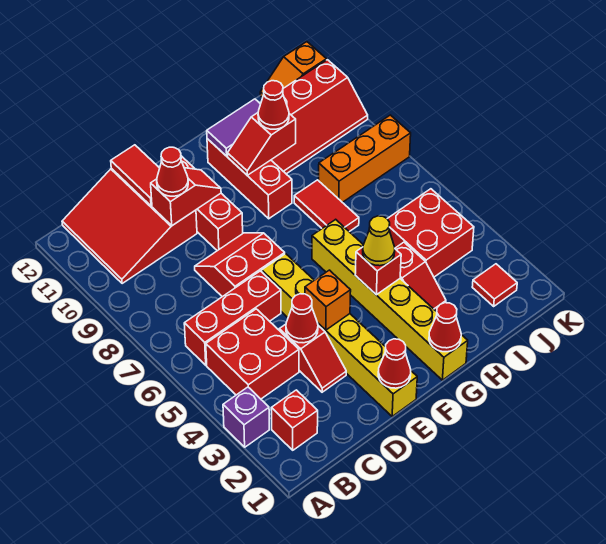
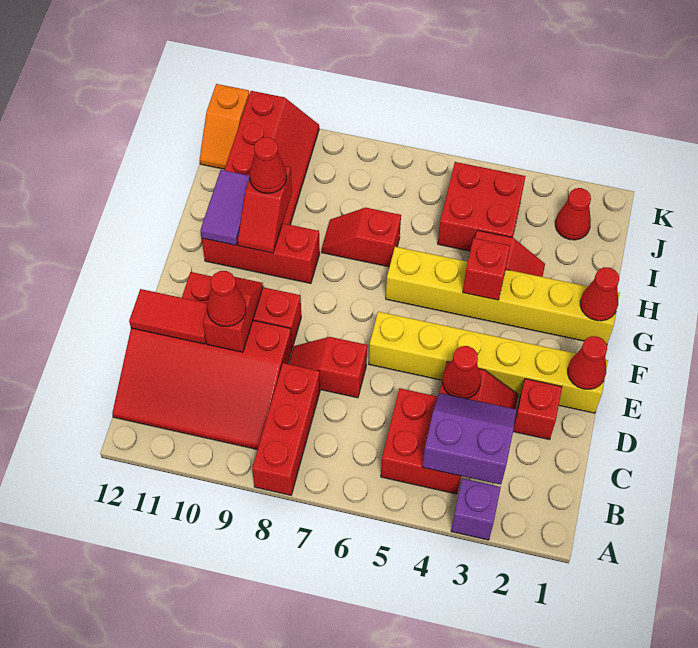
red 1x1 brick [271,390,318,450] -> red 1x1 brick moved to [513,379,562,440]
none -> purple 2x2 slope [422,393,517,485]
red 1x3 brick [184,271,281,365] -> red 1x3 brick moved to [252,363,320,495]
red 3x3 slope [62,168,197,284] -> red 3x4 slope [112,320,292,450]
red 2x2 slope [195,233,285,297] -> red 1x2 slope [289,337,367,398]
orange 1x1 brick [305,270,351,330] -> none
yellow 1x1 cone [363,216,395,266] -> none
red 1x2 tile [294,180,359,232] -> red 1x2 slope [322,208,401,267]
orange 1x3 brick [319,115,411,202] -> none
red 1x1 tile [472,264,517,306] -> red 1x1 cone [555,188,591,240]

